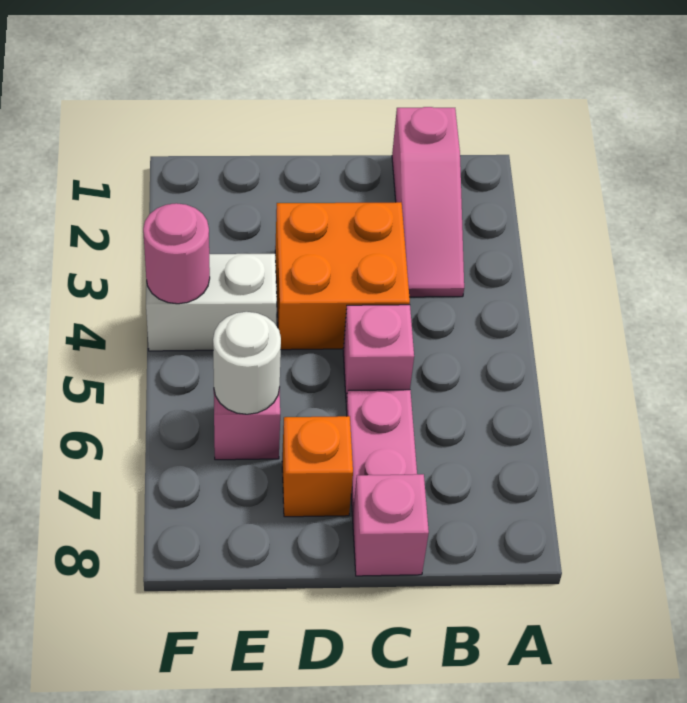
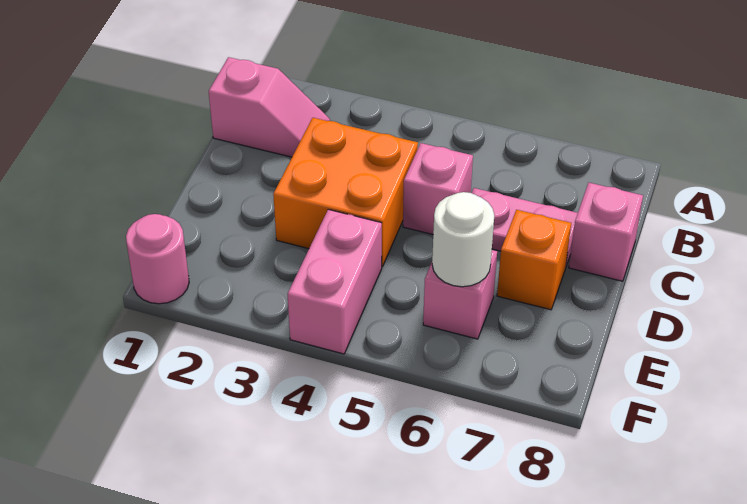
pink 1x3 slope [392,107,464,297] -> pink 1x2 slope [209,57,330,157]
white 1x2 brick [146,254,277,351] -> pink 1x2 brick [288,209,382,354]
pink 1x1 round brick [143,203,210,304] -> pink 1x1 round brick moved to [126,214,189,304]

